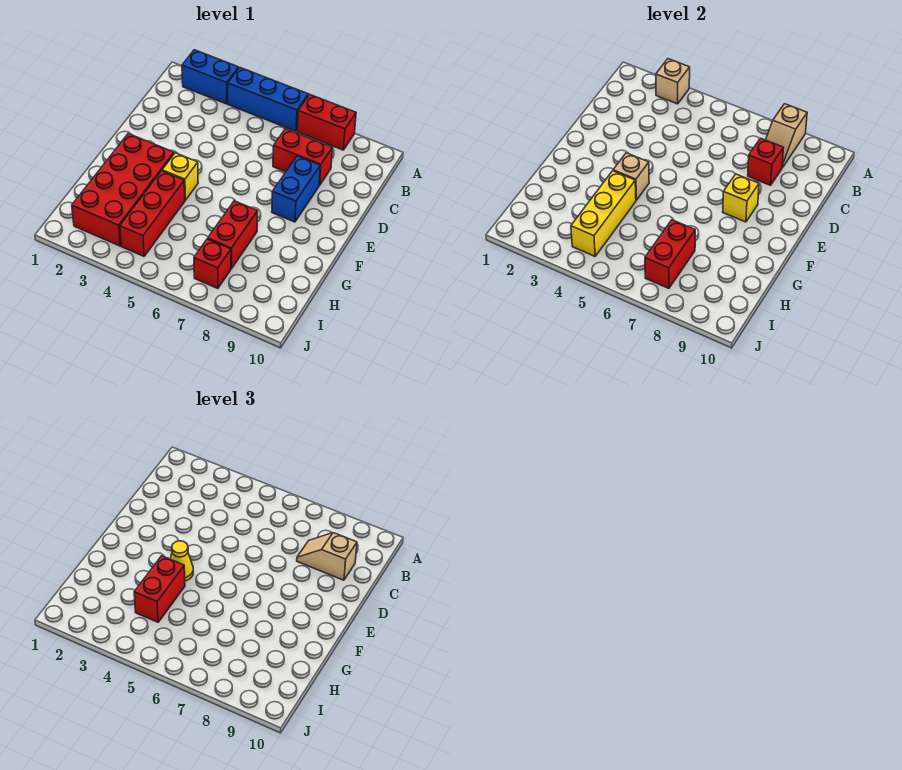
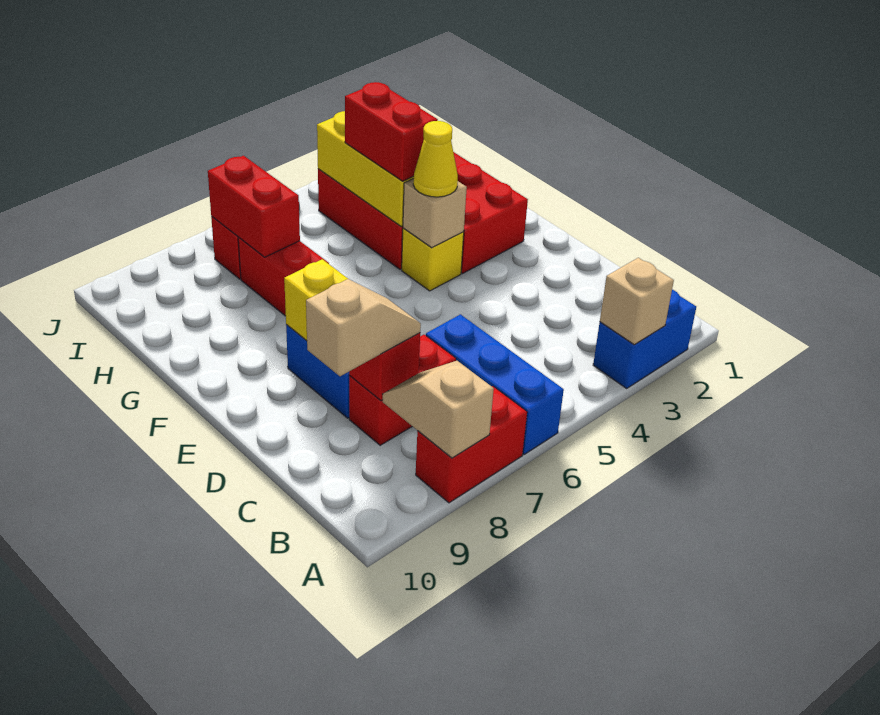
blue 1x3 brick [228,68,308,131] -> blue 1x3 brick turned to [426,314,564,454]

